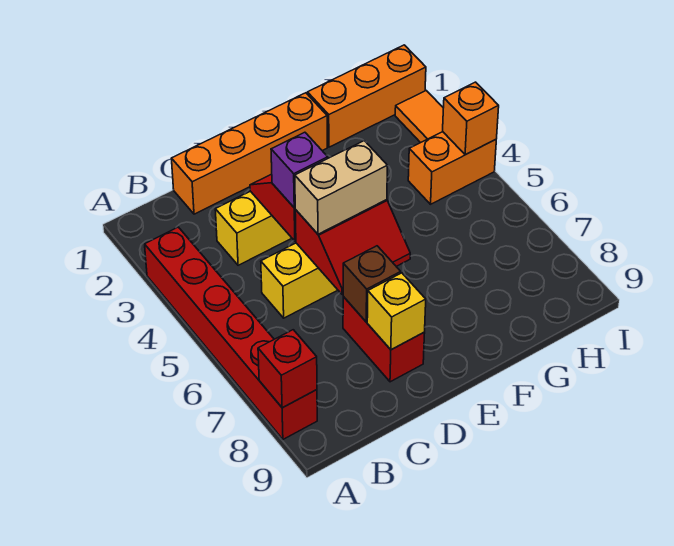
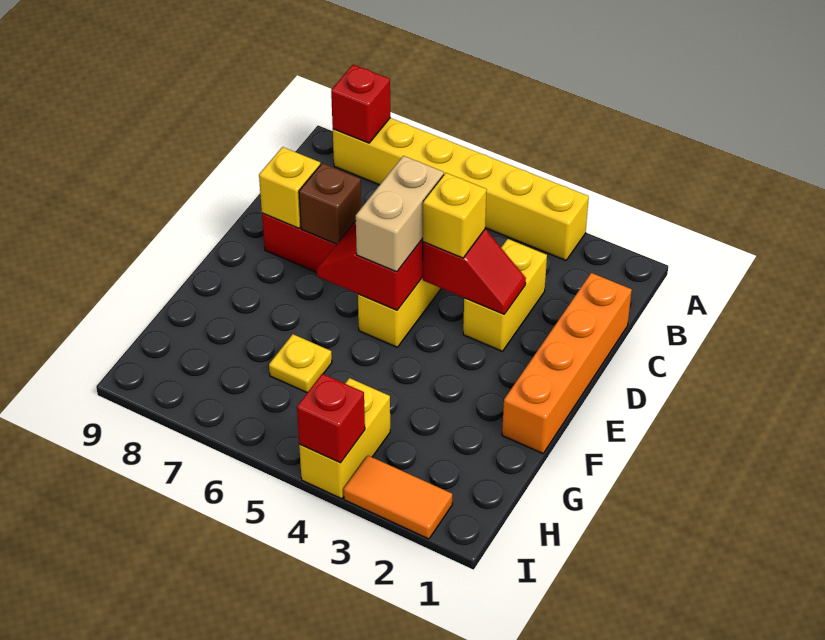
red 1x6 brick [145,227,317,439] -> yellow 1x6 brick [333,118,589,260]
purple 1x1 brick [271,132,328,208] -> yellow 1x1 brick [423,173,487,258]
orange 1x3 brick [307,45,426,147] -> none
none -> yellow 1x1 plate [269,334,332,393]
orange 1x2 brick [408,132,496,204] -> yellow 1x2 brick [299,378,390,499]
orange 1x1 brick [443,82,499,155] -> red 1x1 brick [297,374,365,463]

